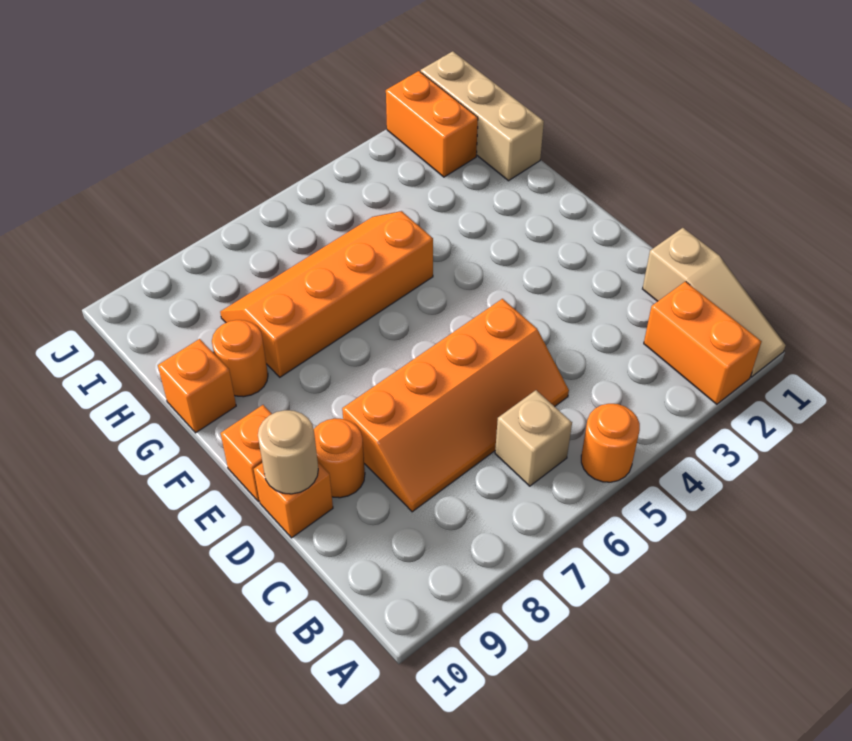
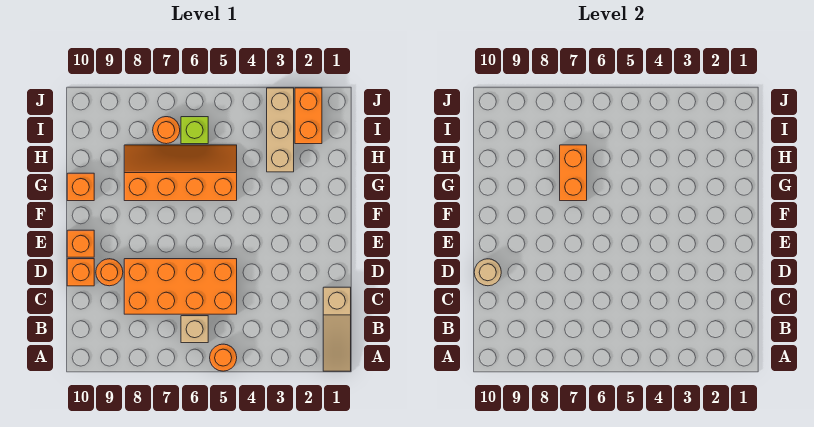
orange 1x2 brick [644,281,762,404] -> orange 1x2 brick moved to [560,145,587,201]
orange 2x4 slope [342,299,569,512] -> orange 2x4 brick [124,259,237,314]
orange 1x1 round brick [212,320,268,397] -> orange 1x1 round brick moved to [153,117,180,144]
tan 1x3 brick [421,51,544,181] -> tan 1x3 brick moved to [267,88,294,172]
none -> lime 1x1 brick [181,117,208,144]

